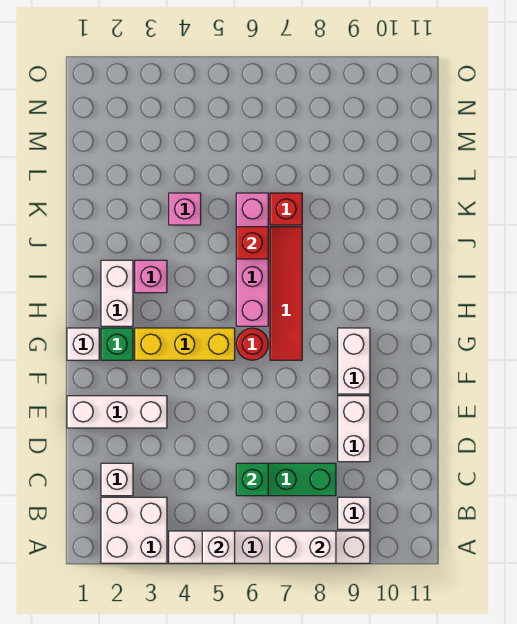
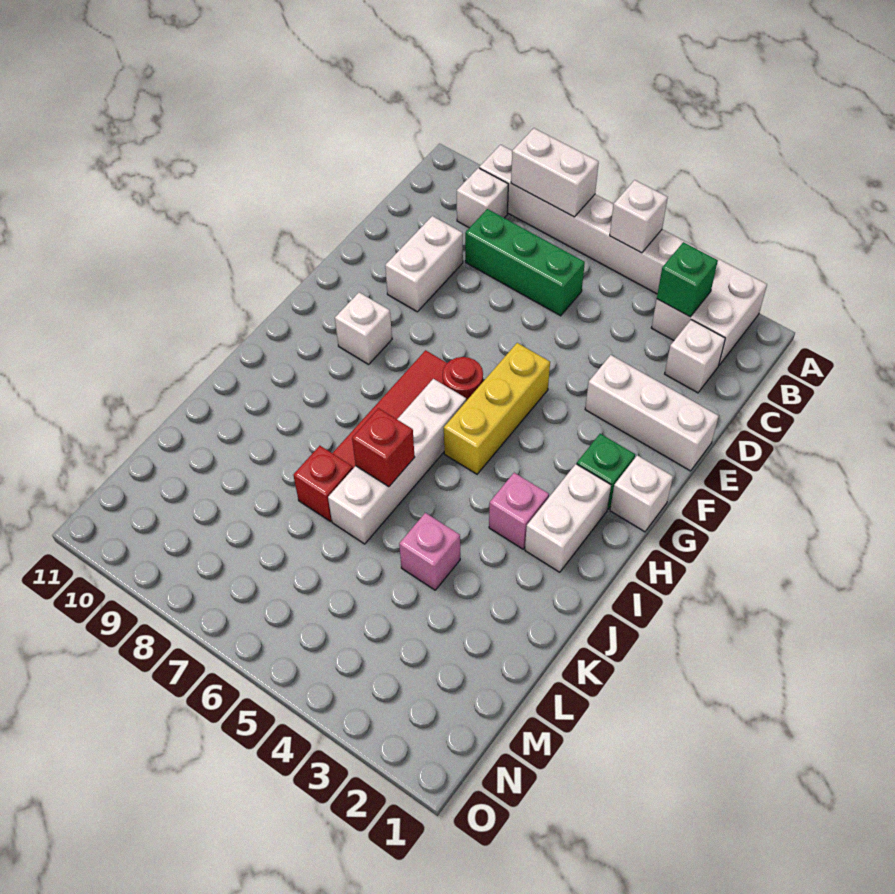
green 1x1 brick [236,463,268,496] -> green 1x1 brick moved to [657,242,718,317]
white 1x2 brick [338,328,370,394] -> white 1x1 brick [335,292,392,364]
yellow 1x3 brick [135,328,235,360] -> yellow 1x3 brick turned to [444,343,550,474]
pink 1x4 brick [236,193,268,326] -> white 1x4 brick [328,379,466,544]

